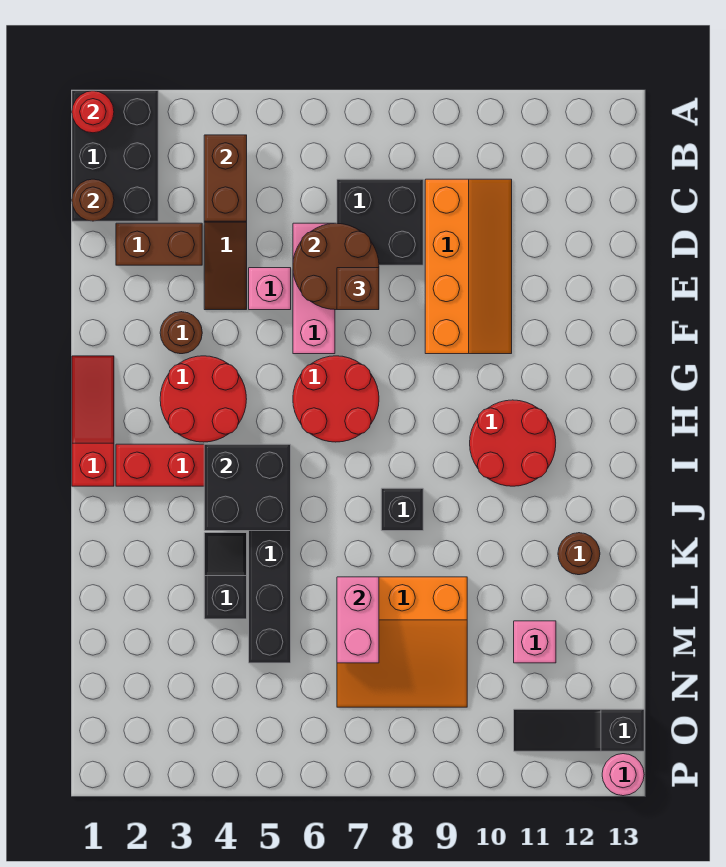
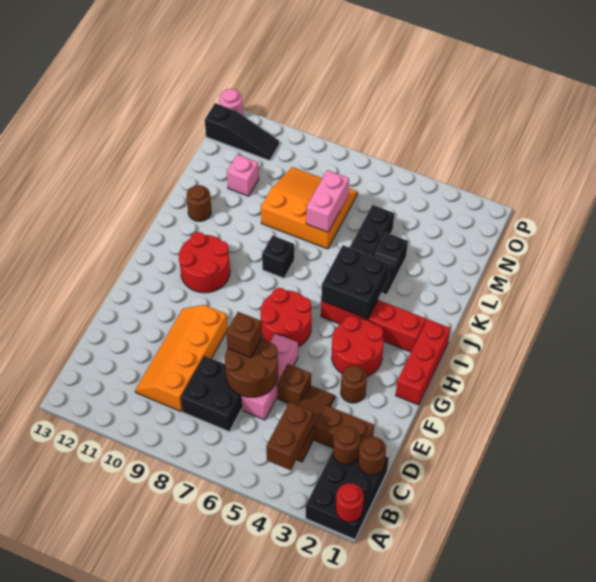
none -> brown 1x1 round brick [333,426,360,465]
pink 1x1 brick [249,268,291,310] -> brown 1x1 brick [277,364,311,405]
red 1x3 slope [72,356,114,486] -> red 1x3 brick [396,319,450,405]

